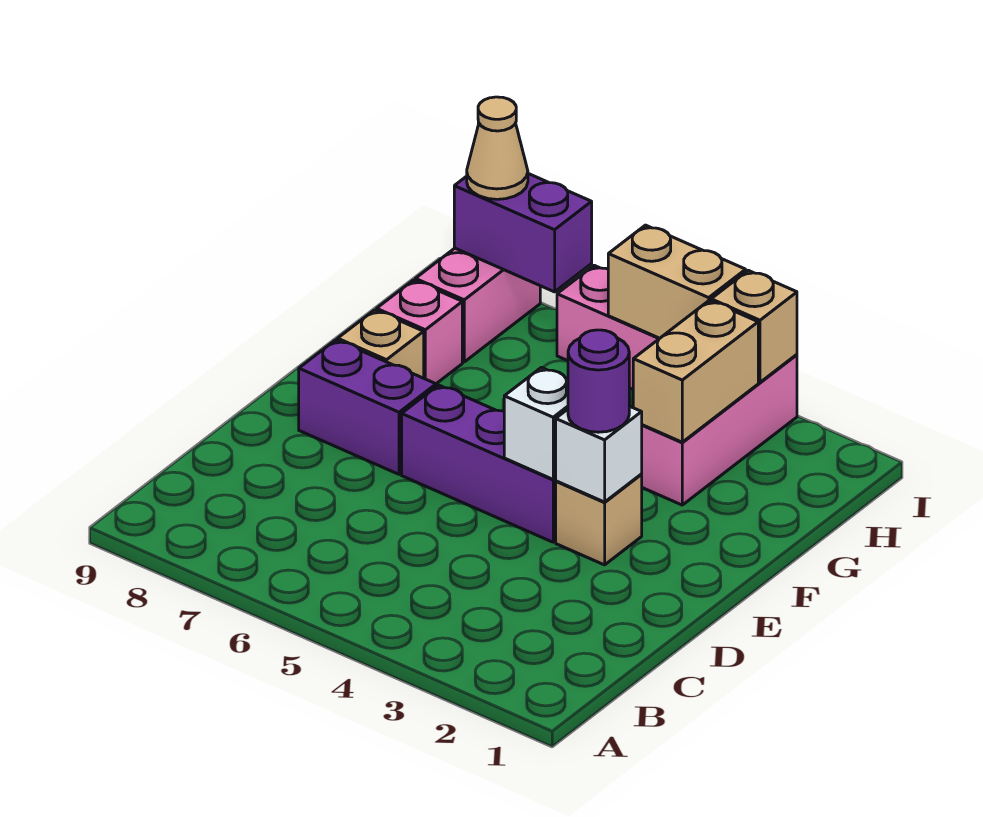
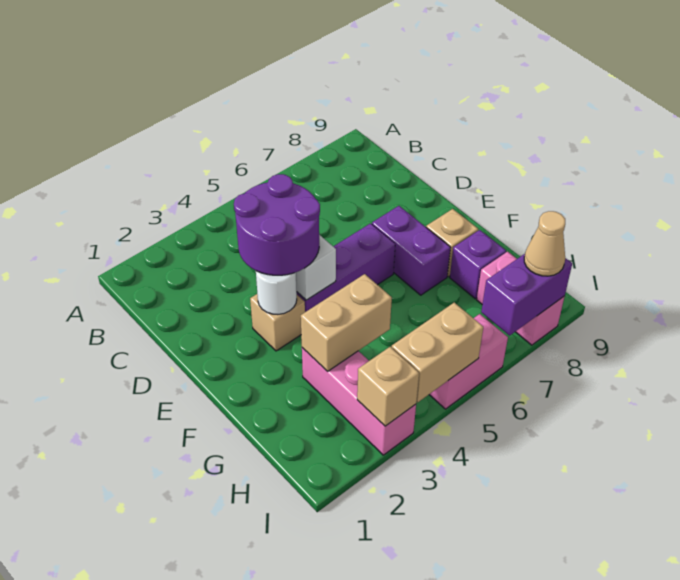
white 1x1 brick [556,406,642,502] -> white 1x1 round brick [256,271,297,314]
purple 1x1 round brick [568,330,629,432] -> purple 2x2 round brick [234,174,320,275]
purple 1x2 brick [299,340,436,474] -> purple 1x2 brick turned to [372,206,451,295]
tan 1x2 brick [633,300,758,442] -> tan 1x2 brick turned to [301,274,392,371]
pink 1x1 brick [377,280,462,384] -> purple 1x1 brick [450,230,506,299]

